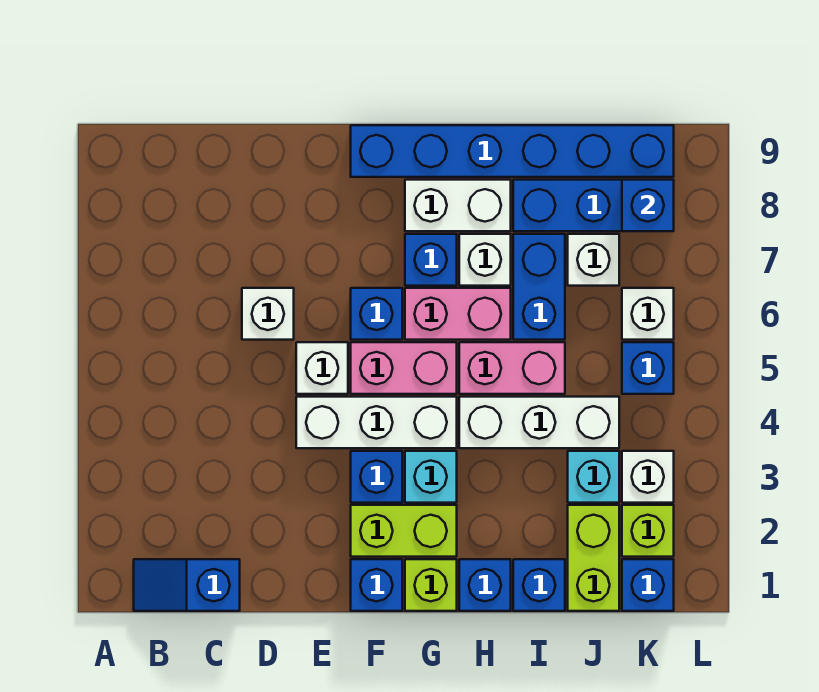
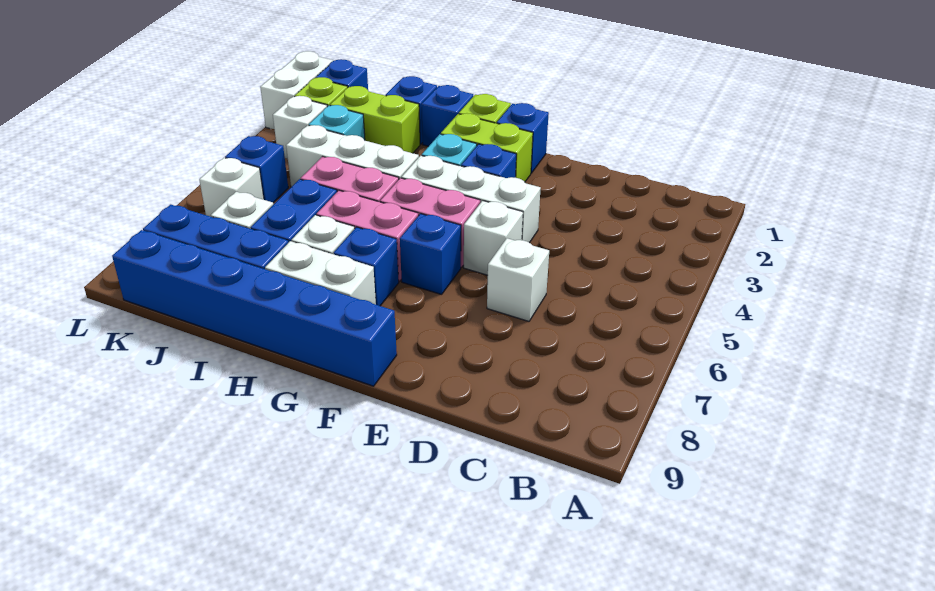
blue 1x2 slope [134,559,240,611] -> none
lime 1x2 brick [568,505,619,611] -> lime 1x2 brick turned to [330,86,420,153]
blue 1x1 brick [622,180,674,231] -> none
none -> white 1x2 brick [260,51,333,129]

